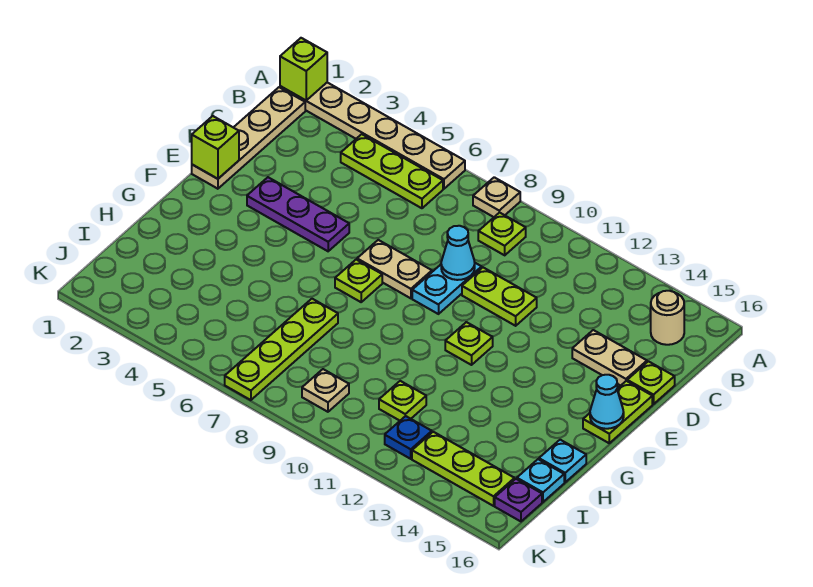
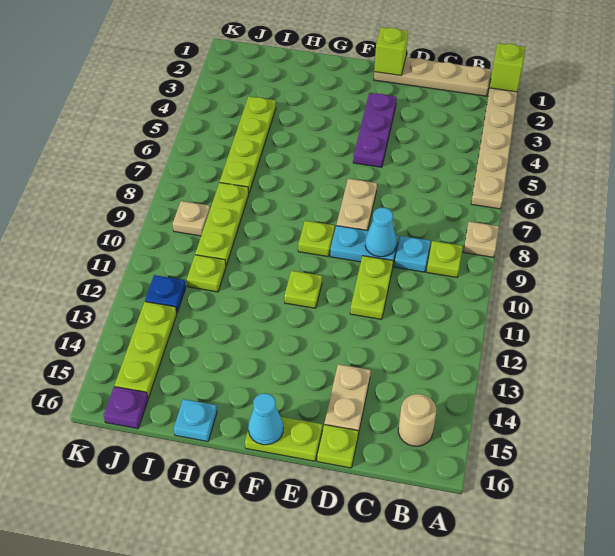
lime 1x3 plate [341,134,443,208] -> lime 1x3 plate moved to [195,182,249,265]
lime 1x1 plate [335,260,382,302] -> lime 1x1 plate moved to [298,221,335,257]
lime 1x4 plate [225,299,338,400] -> lime 1x4 plate turned to [220,96,276,192]
cyan 1x1 plate [517,459,564,502] -> cyan 1x1 plate moved to [394,236,430,272]

